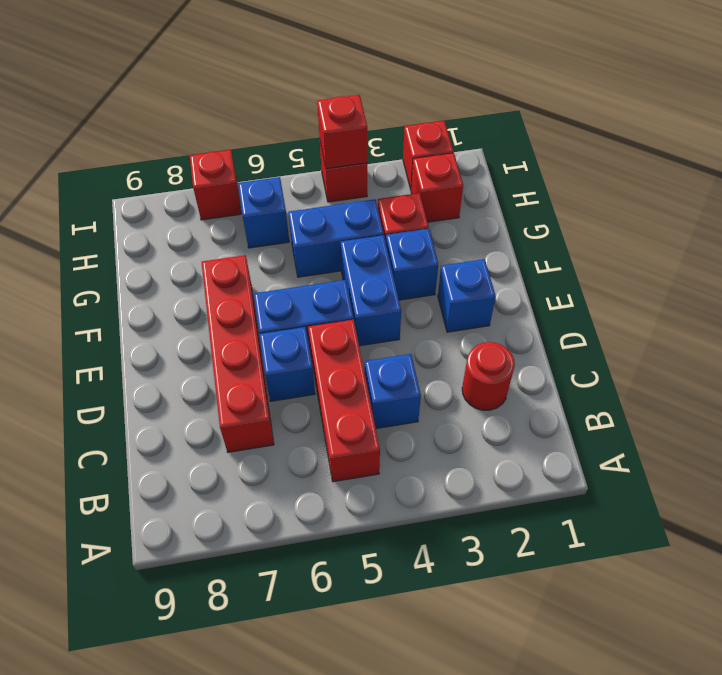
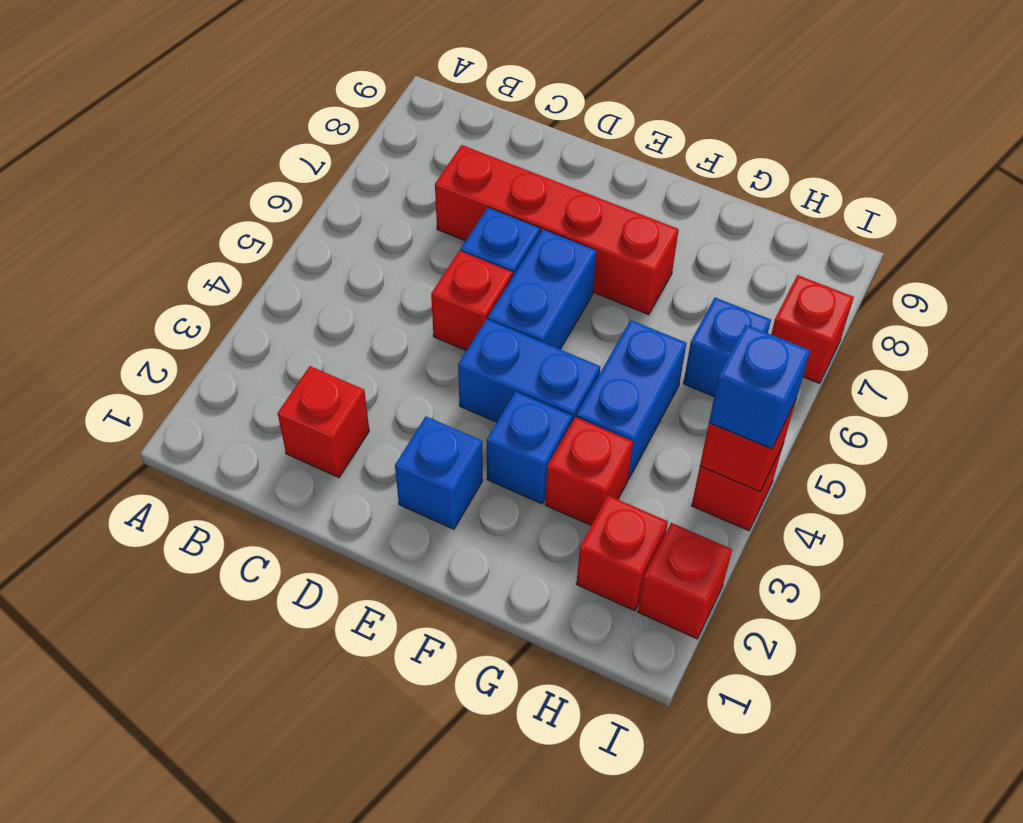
red 1x3 brick [308,320,380,482] -> red 1x1 brick [431,251,513,351]
red 1x1 round brick [462,342,515,410] -> red 1x1 brick [278,366,369,477]
blue 1x1 brick [365,354,421,429] -> blue 1x1 brick moved to [709,325,810,449]

